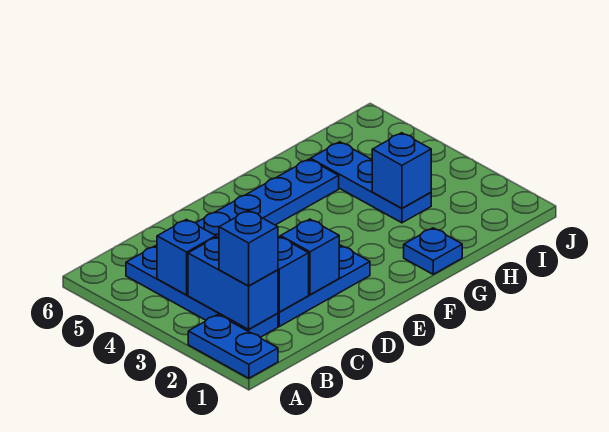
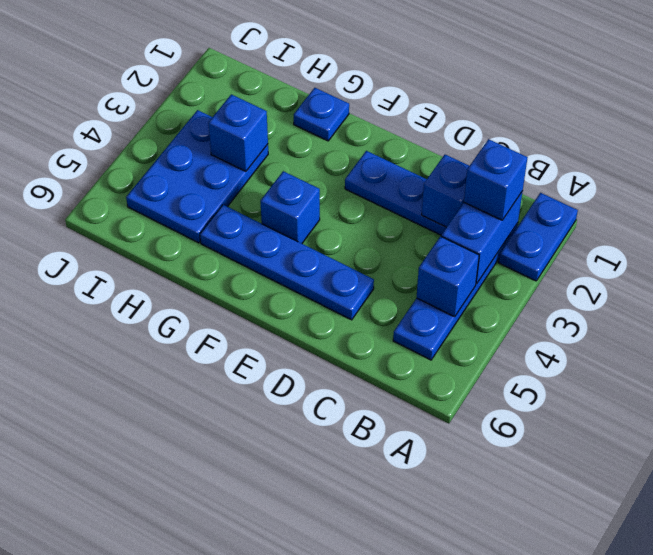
blue 1x1 brick [281,219,339,295] -> blue 1x1 brick moved to [261,171,320,243]
blue 1x3 plate [311,142,431,223] -> blue 2x3 plate [126,110,268,243]

